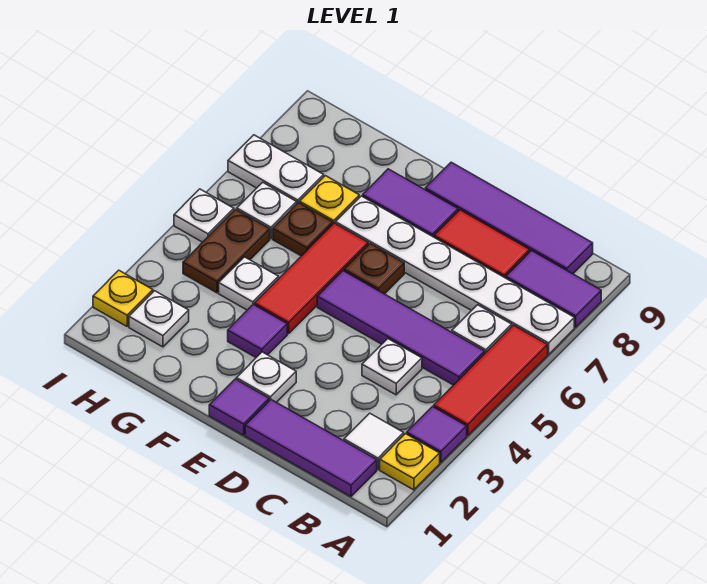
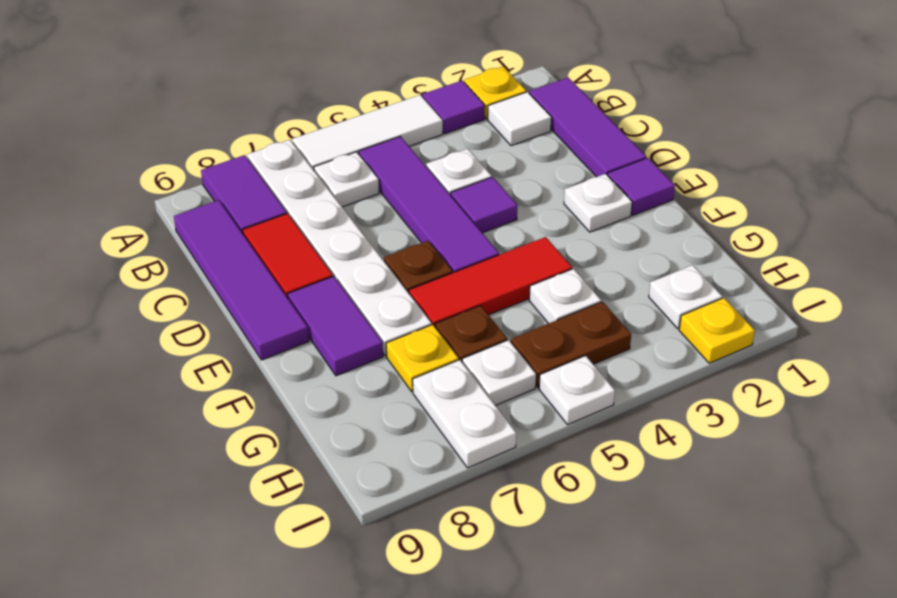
red 1x3 tile [434,325,548,436] -> white 1x3 tile [292,95,443,170]
purple 1x1 tile [228,304,287,357] -> purple 1x1 tile moved to [451,177,518,233]

